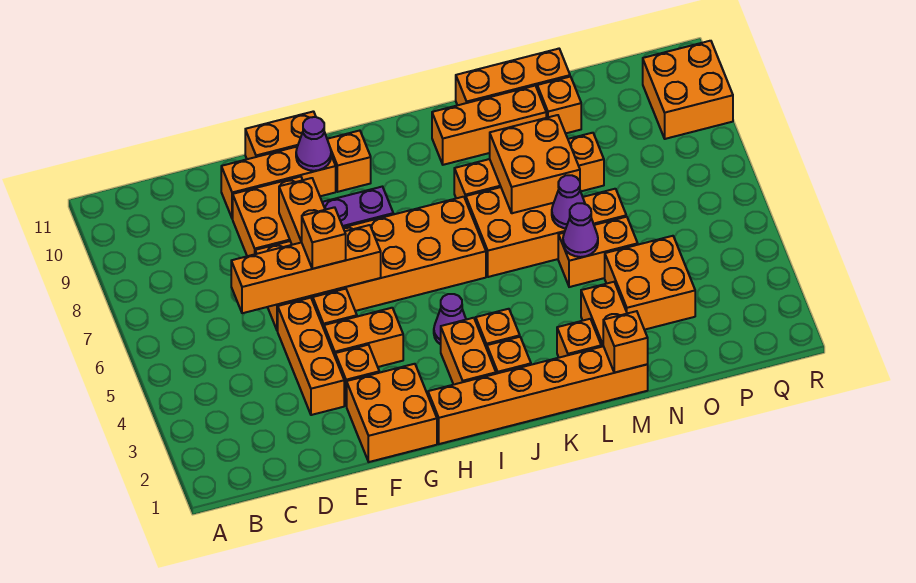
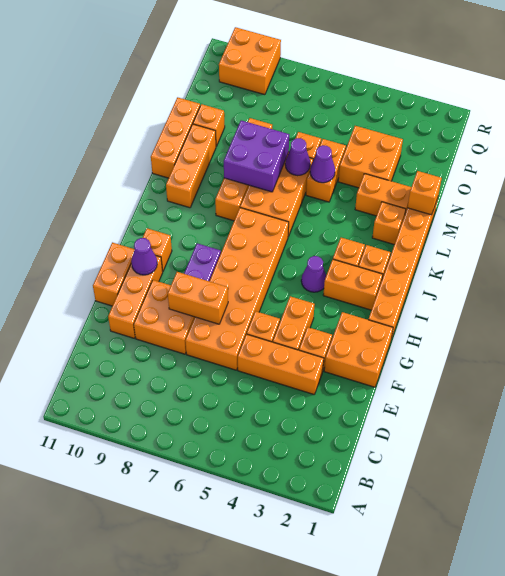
orange 1x4 brick [231,225,381,313] -> none
orange 1x1 brick [302,207,346,269] -> none
orange 2x2 brick [490,115,580,213] -> purple 2x2 brick [224,120,289,192]

